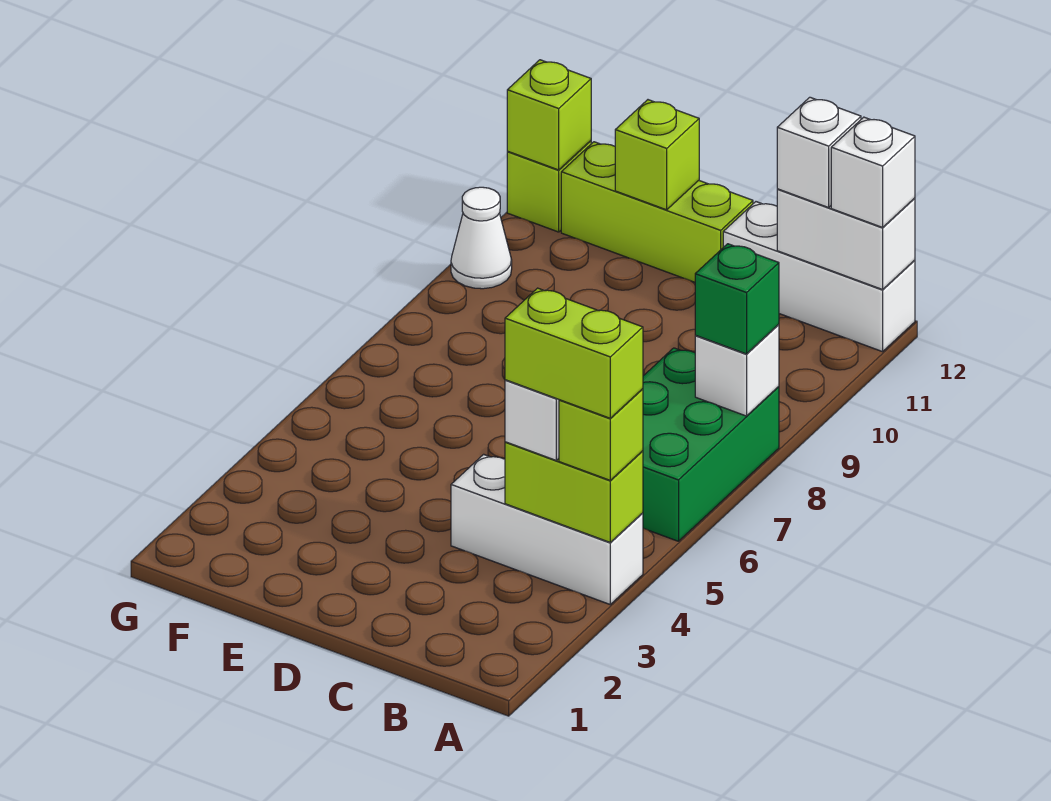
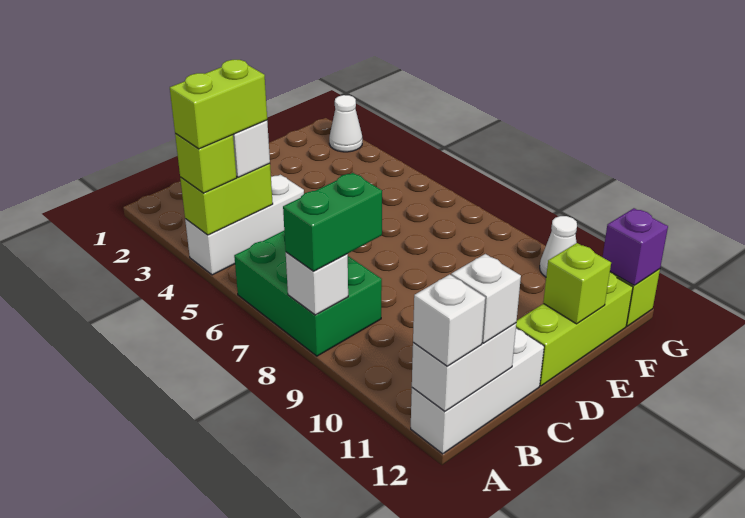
green 1x1 brick [695,244,779,354] -> green 1x2 brick [283,173,382,271]
none -> white 1x1 cone [329,95,362,152]
lime 1x1 brick [507,60,591,170] -> purple 1x1 brick [603,208,668,286]

